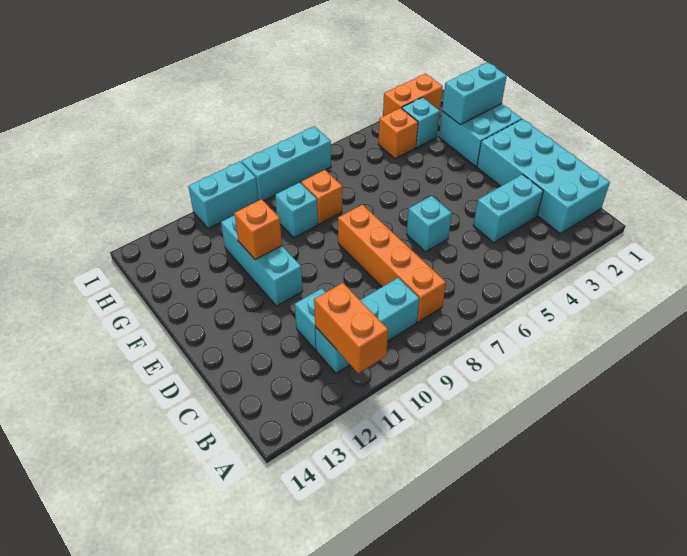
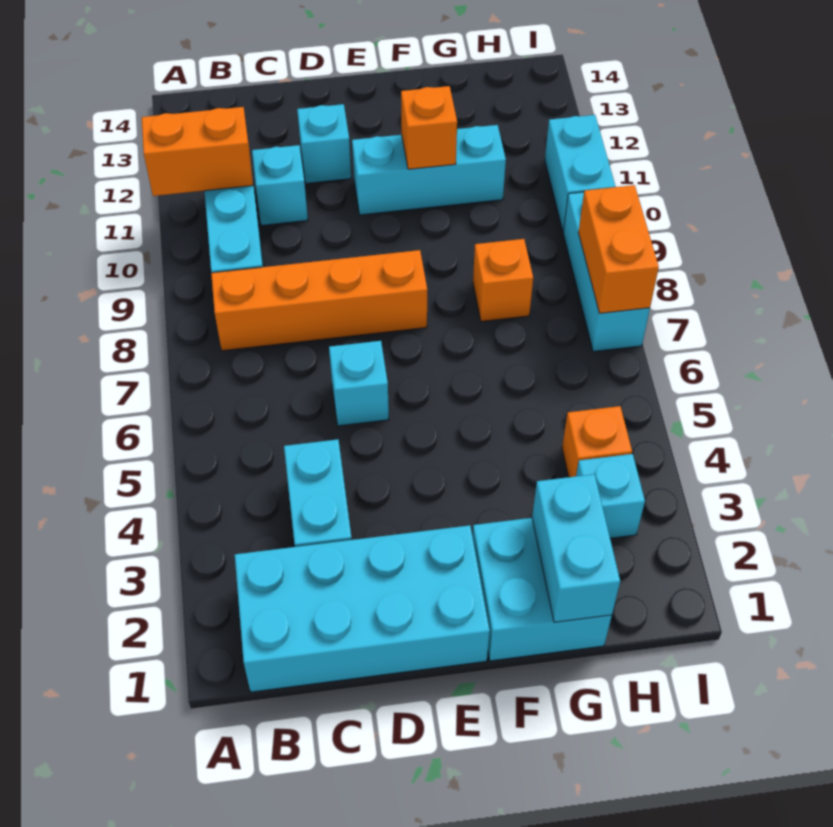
cyan 1x1 brick [275,182,318,238] -> cyan 1x1 brick moved to [297,104,351,183]
orange 1x2 brick [383,74,443,116] -> orange 1x2 brick moved to [578,185,659,313]

